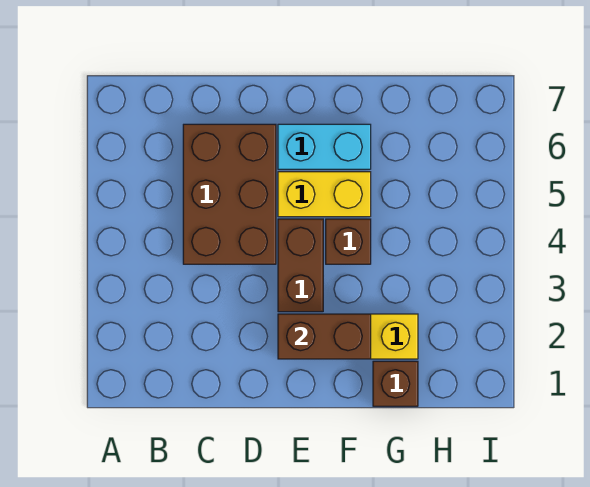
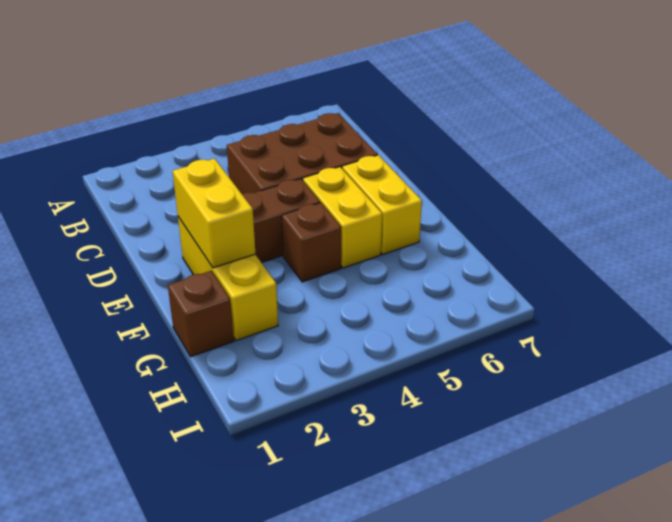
brown 1x2 brick [278,314,371,359] -> yellow 1x2 brick [173,159,256,268]
cyan 1x2 brick [278,124,371,169] -> yellow 1x2 brick [342,155,422,254]

